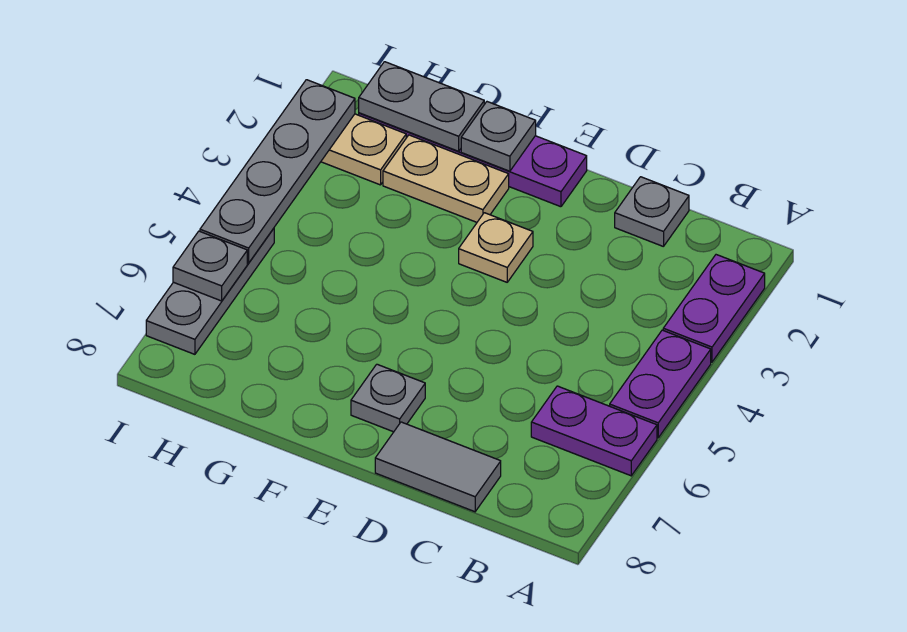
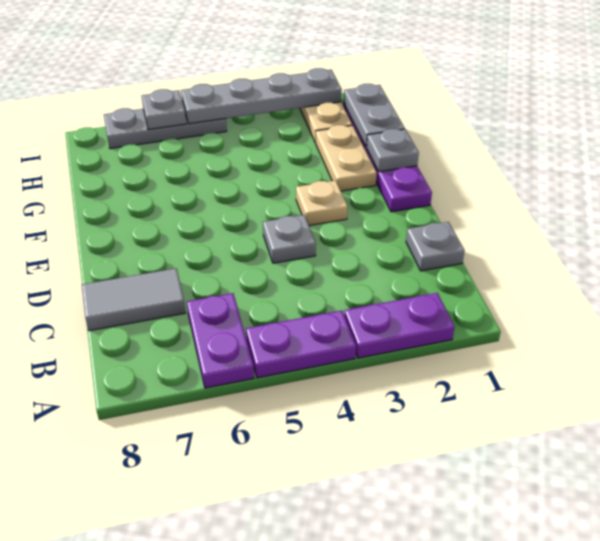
grey 1x2 tile [375,422,501,512] -> grey 1x2 tile turned to [82,268,186,331]
grey 1x1 plate [351,364,425,432] -> grey 1x1 plate moved to [263,215,316,263]

